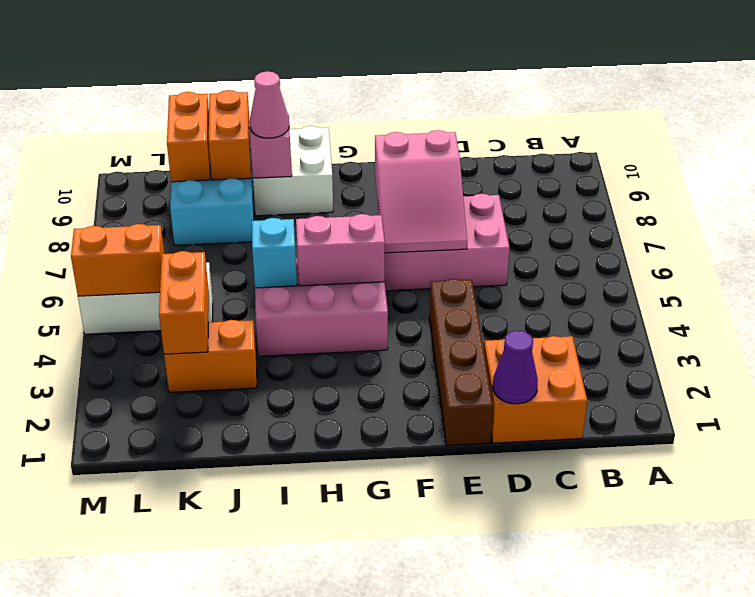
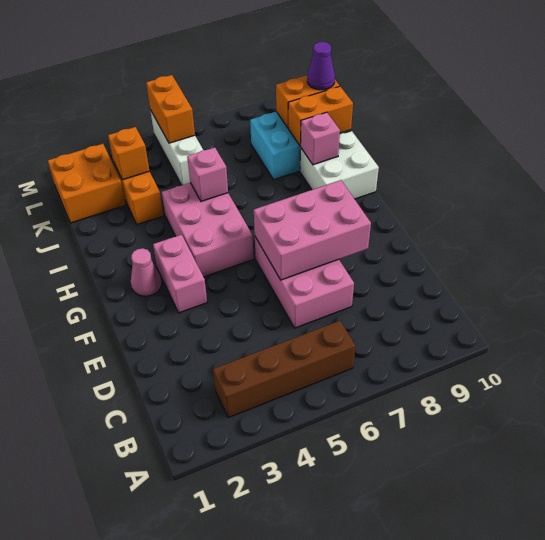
orange 2x2 brick [484,336,587,443] -> orange 2x2 brick moved to [48,144,126,223]
purple 1x1 cone [493,331,538,404] -> purple 1x1 cone moved to [307,42,335,90]
brown 1x4 brick [429,279,493,446] -> brown 1x4 brick moved to [213,321,355,418]
pink 2x3 slope [375,130,467,253] -> pink 2x3 brick [254,180,371,280]
pink 1x2 brick [296,214,385,286] -> pink 1x2 brick moved to [153,235,207,313]
cyan 1x1 brick [252,218,297,288] -> pink 1x1 brick [187,147,228,201]
pink 1x1 cone [250,71,289,138] -> pink 1x1 cone moved to [131,248,162,296]
orange 1x2 brick [159,251,209,354] -> orange 1x1 brick [108,127,149,180]

